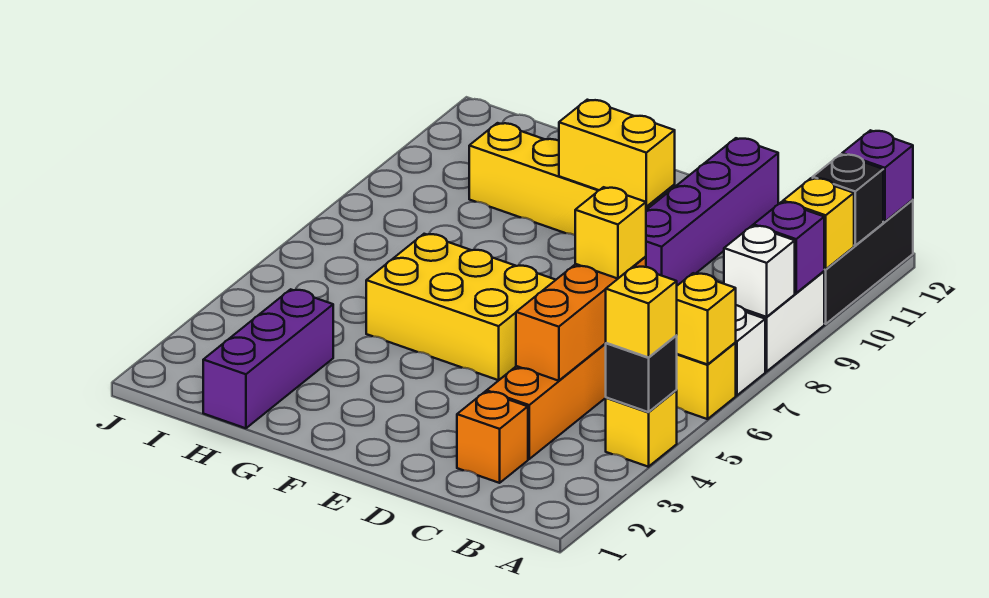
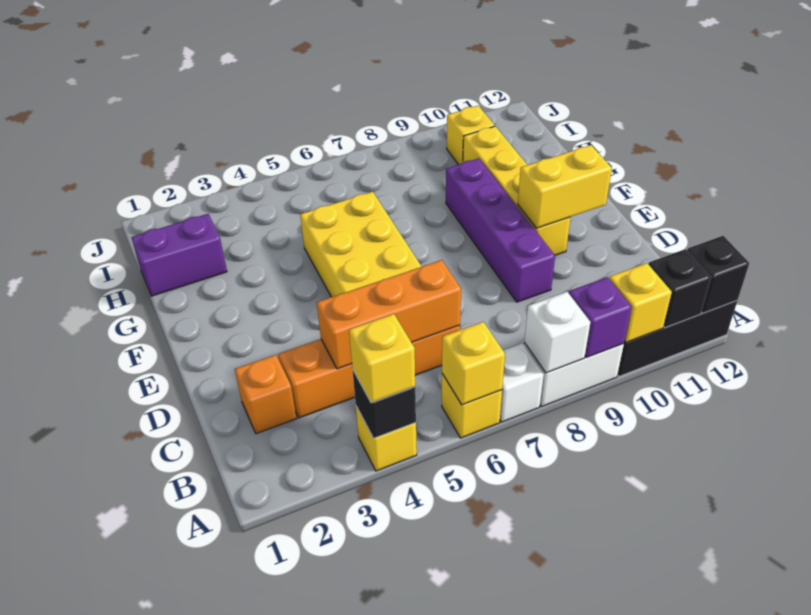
purple 1x1 brick [842,130,913,222] -> black 1x1 brick [687,236,749,313]
yellow 1x1 brick [575,187,646,279] -> yellow 1x1 brick moved to [447,106,495,165]
purple 1x4 brick [646,138,778,286] -> purple 1x4 brick turned to [446,158,555,302]
yellow 1x2 brick [559,100,675,207] -> yellow 1x2 brick turned to [518,145,612,228]
purple 1x3 brick [203,289,333,428] -> purple 1x2 brick [131,214,227,296]

